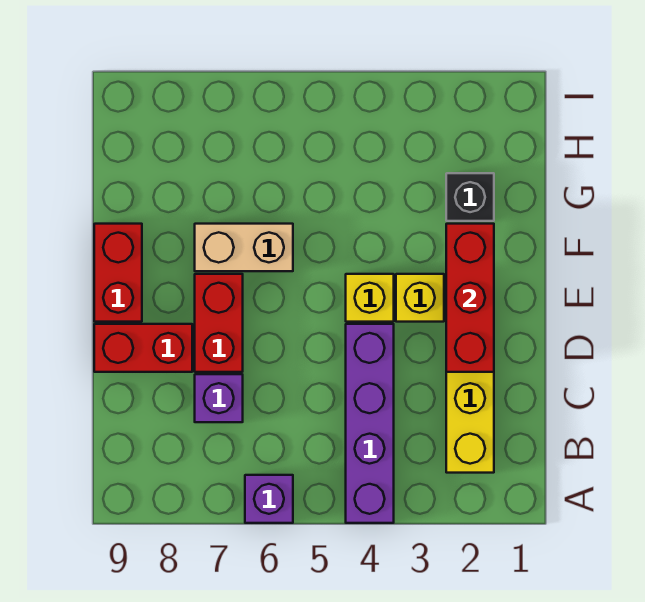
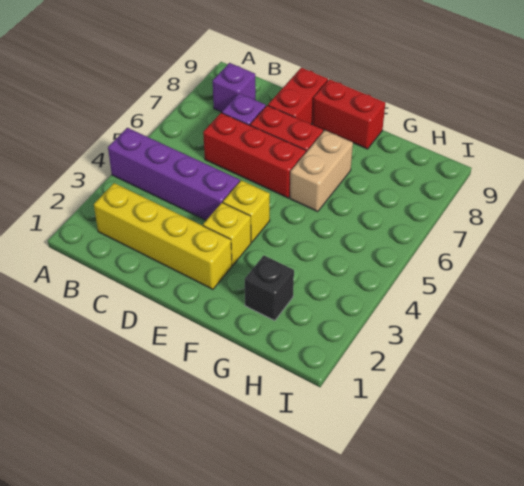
purple 1x1 brick [245,475,293,523] -> purple 1x1 brick moved to [213,63,256,112]
red 1x3 brick [446,224,494,372] -> red 1x3 brick moved to [203,113,306,198]

